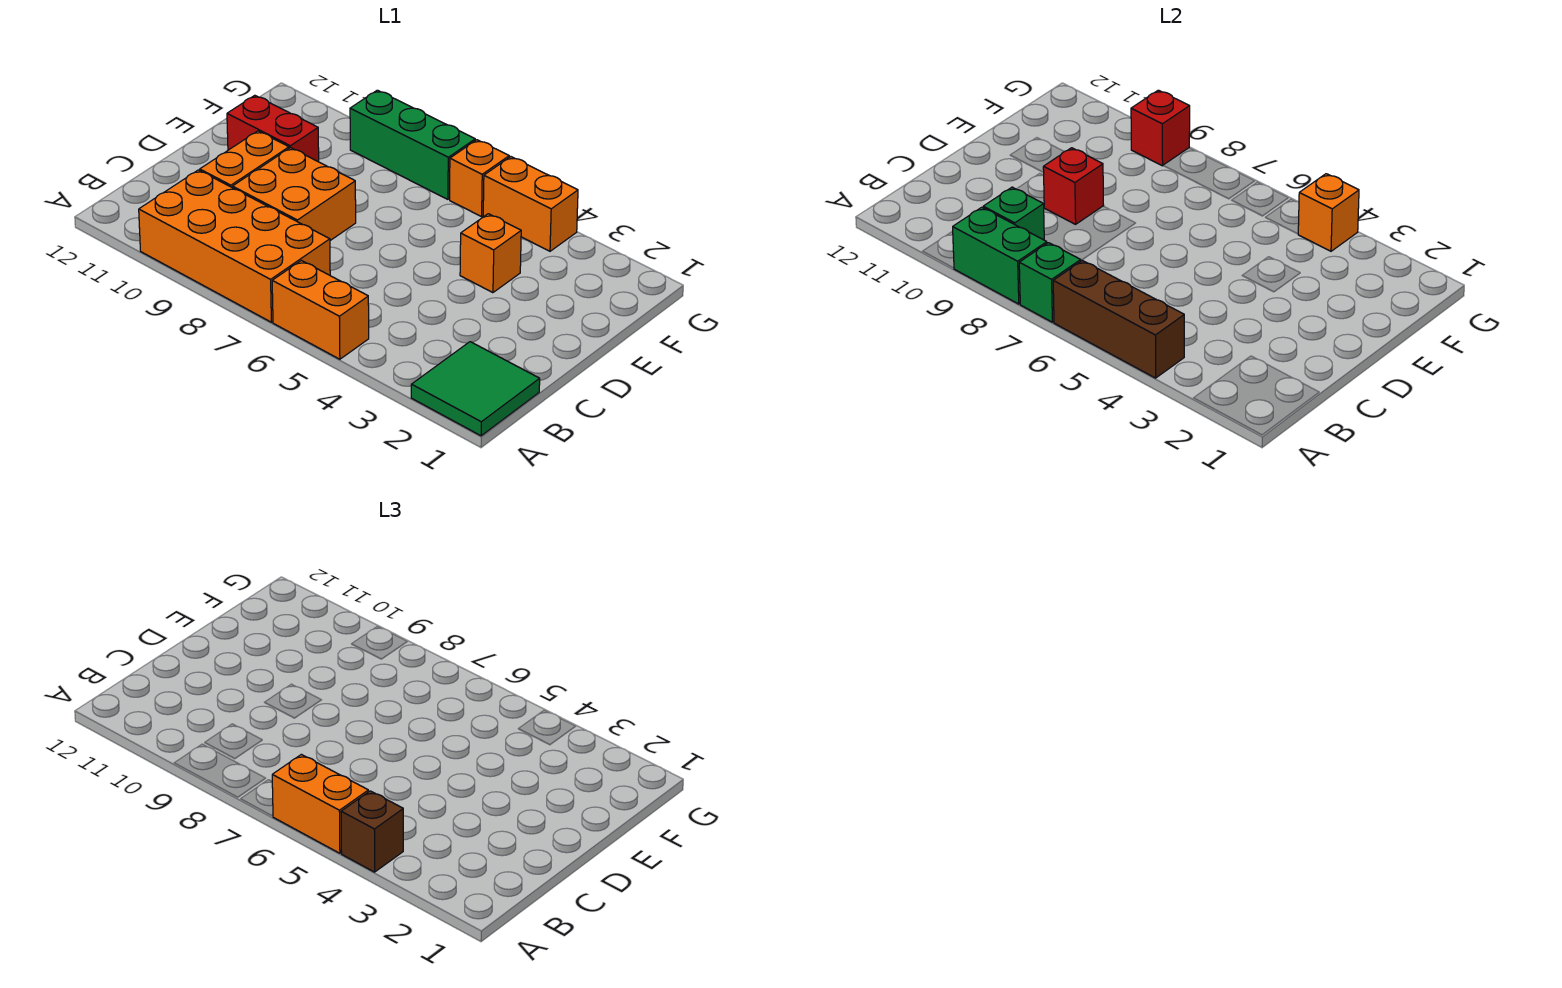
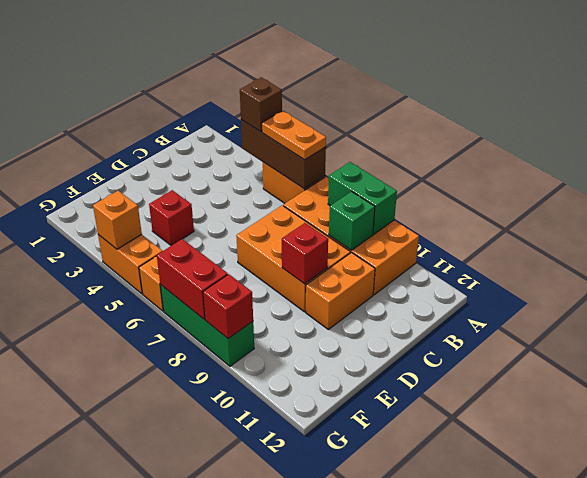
green 2x2 tile [411,342,540,436] -> none
orange 1x2 brick [272,754,368,853] -> orange 1x2 plate [262,111,326,160]
green 1x1 brick [1019,243,1081,322] -> none
orange 2x2 brick [233,148,356,241] -> orange 2x3 brick [236,205,350,312]
orange 1x1 brick [460,214,521,293] -> red 1x1 brick [149,190,194,246]
red 1x2 brick [227,95,319,162] -> red 1x2 brick moved to [157,239,228,320]

